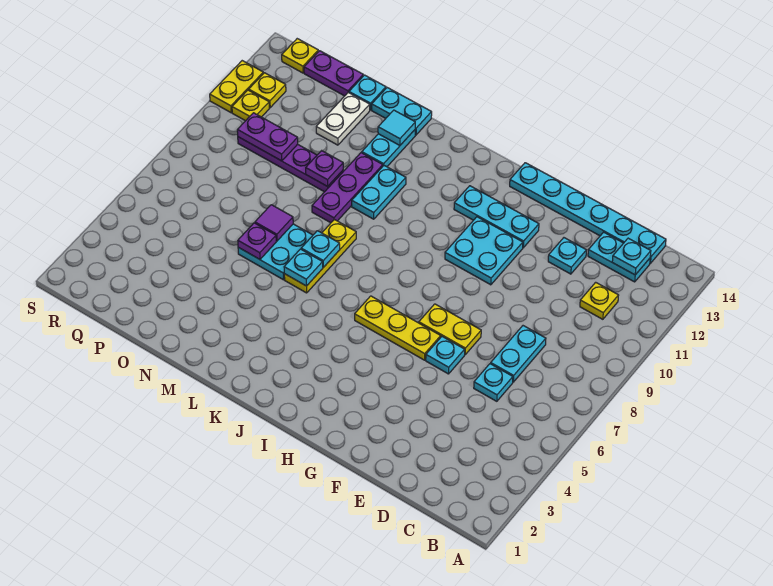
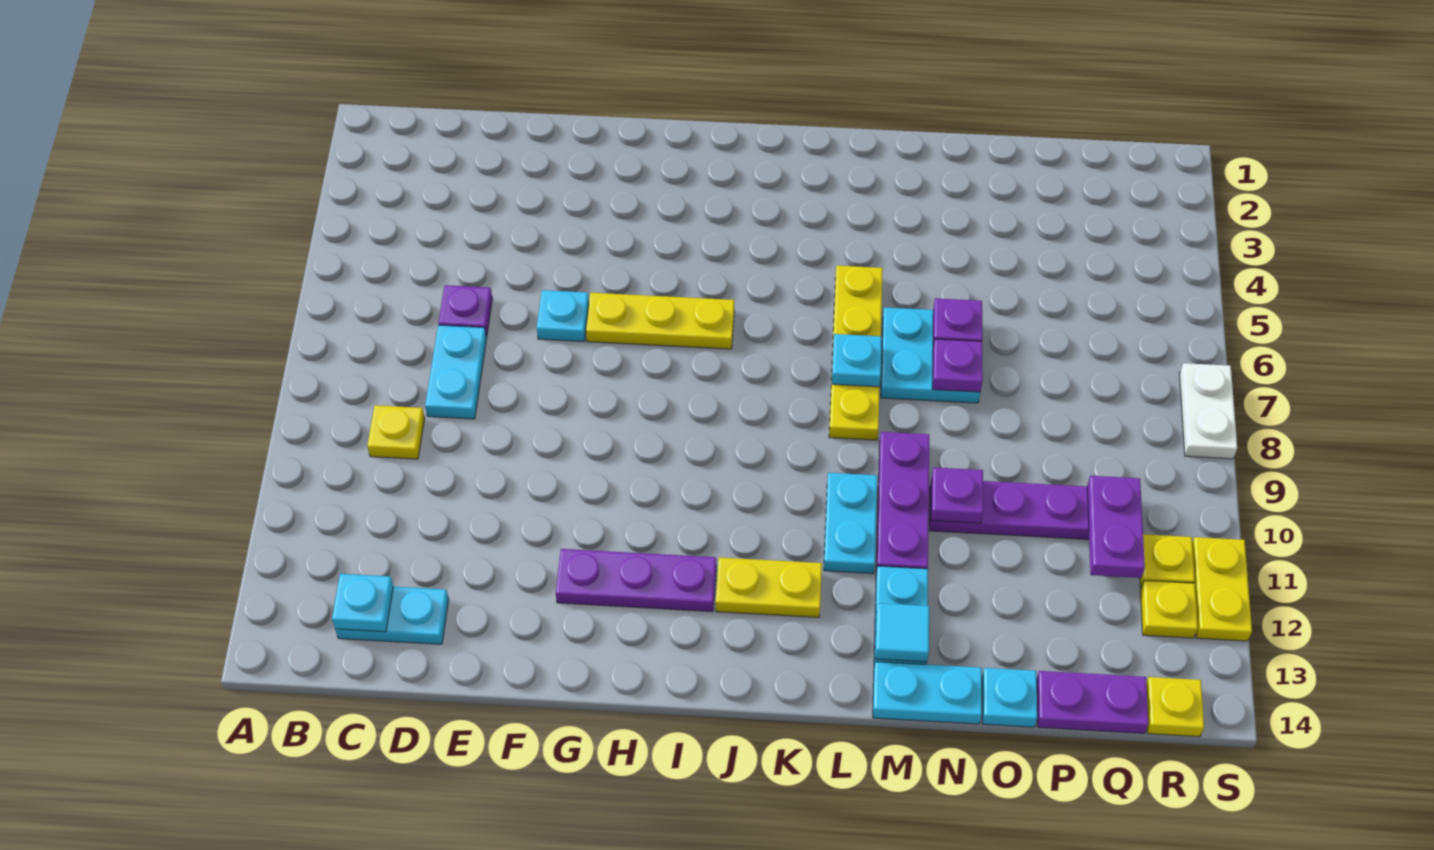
yellow 1x1 plate [580,282,619,319] -> yellow 1x1 plate moved to [367,405,425,459]
cyan 1x6 plate [510,163,666,263] -> none
cyan 1x1 plate [474,364,513,401] -> purple 1x1 plate [439,285,492,337]
cyan 1x1 plate [548,238,586,274] -> none
yellow 1x2 plate [419,304,481,355] -> yellow 1x2 plate moved to [716,557,822,617]
cyan 2x2 plate [445,217,523,285] -> none
cyan 1x3 plate [454,186,539,248] -> purple 1x3 plate [556,549,716,612]
yellow 1x3 plate [284,219,356,293] -> yellow 1x4 plate [829,266,883,440]
cyan 1x1 plate [284,249,323,286] -> none
purple 1x1 tile [255,205,293,241] -> purple 1x1 plate [932,339,983,392]
white 1x2 plate [316,92,370,145] -> white 1x2 plate moved to [1179,363,1237,459]
purple 1x2 plate [237,113,298,161] -> purple 1x2 plate turned to [1087,476,1145,578]

